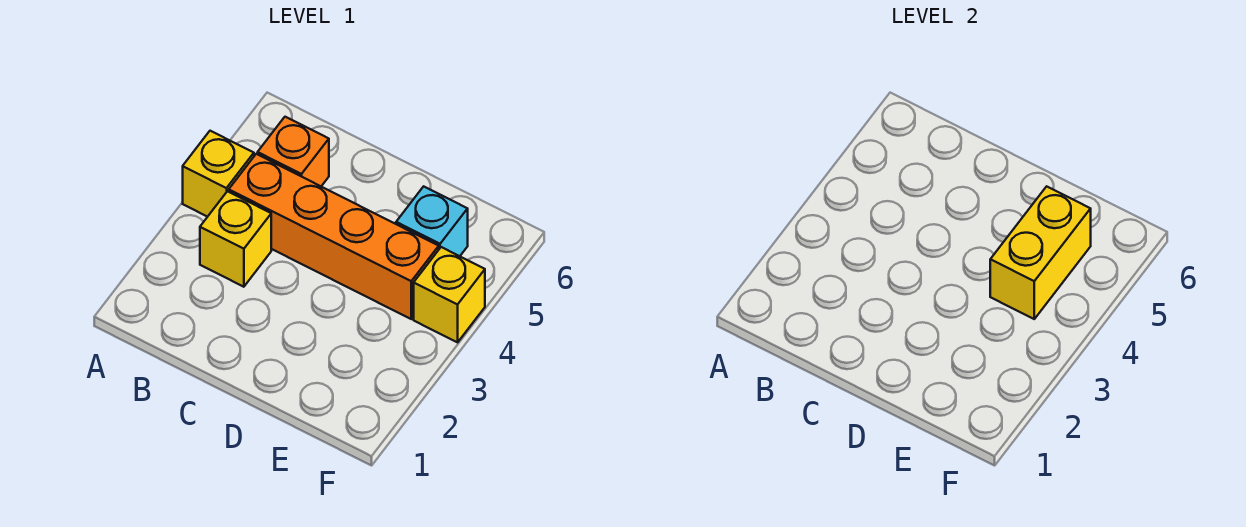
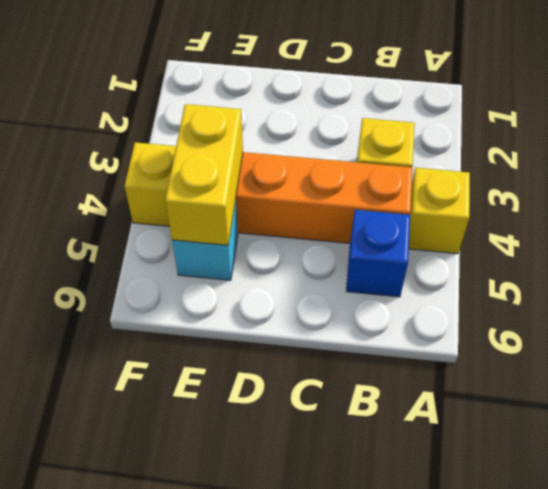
orange 1x1 brick [258,117,329,186] -> blue 1x1 brick [346,210,410,297]

